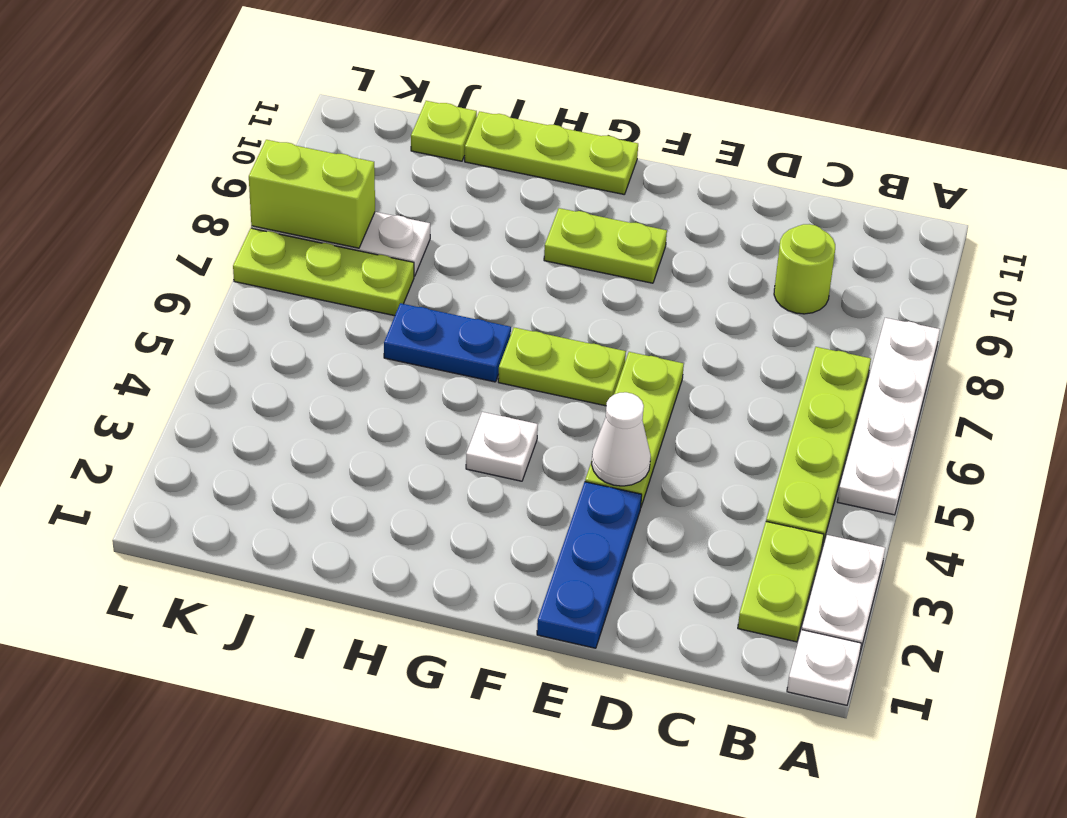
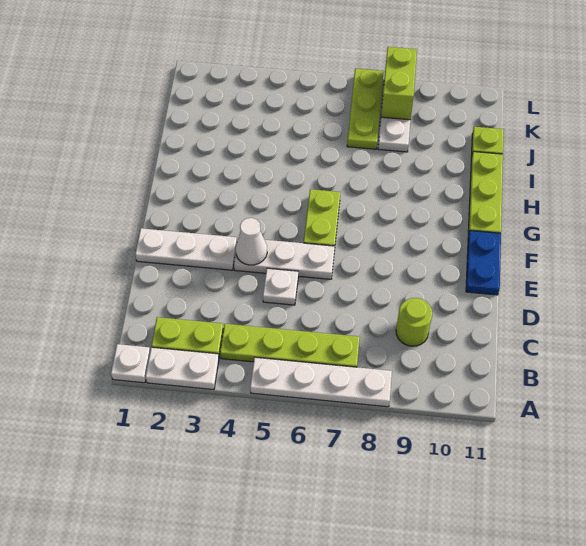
blue 1x3 plate [537,482,642,648] -> white 1x3 plate [135,228,237,270]
lime 1x3 plate [585,352,684,506] -> white 1x3 plate [234,237,335,279]
lime 1x2 plate [544,208,667,283] -> none
white 1x1 plate [466,412,538,481] -> white 1x1 plate moved to [263,268,298,305]
blue 1x2 plate [384,303,511,382] -> blue 1x2 plate moved to [466,231,501,295]

